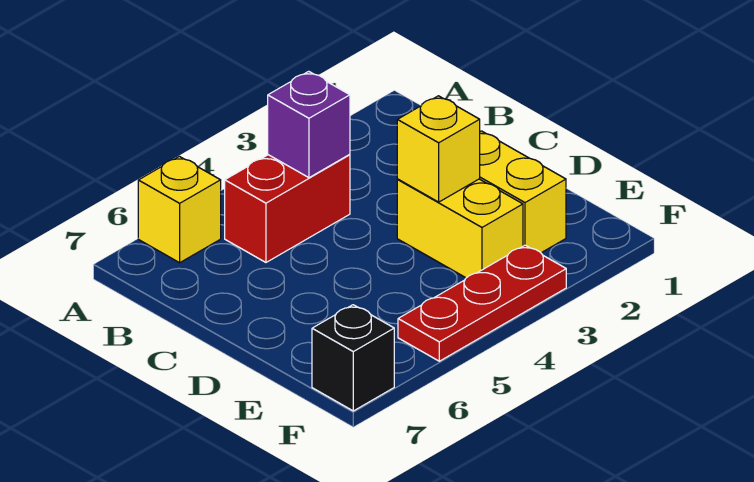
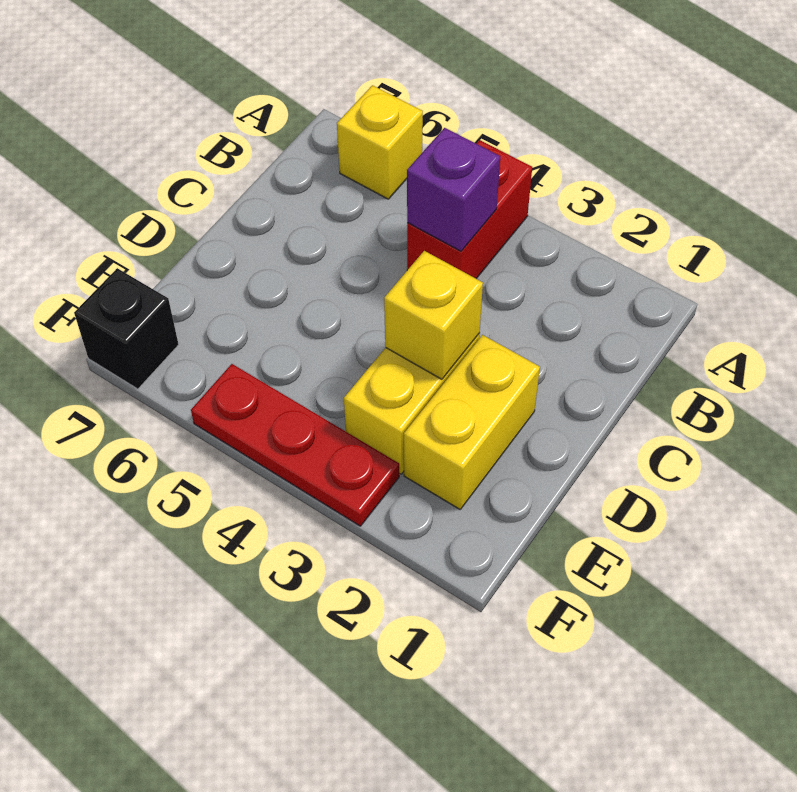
red 1x2 brick [225,155,350,262] -> red 1x2 brick turned to [407,140,532,279]

